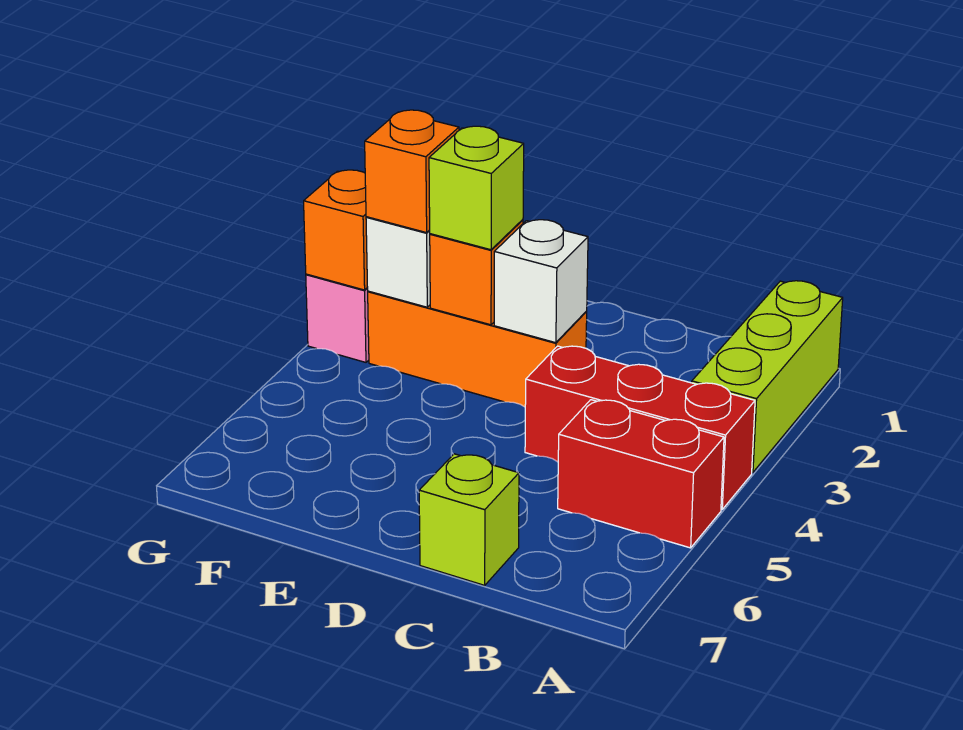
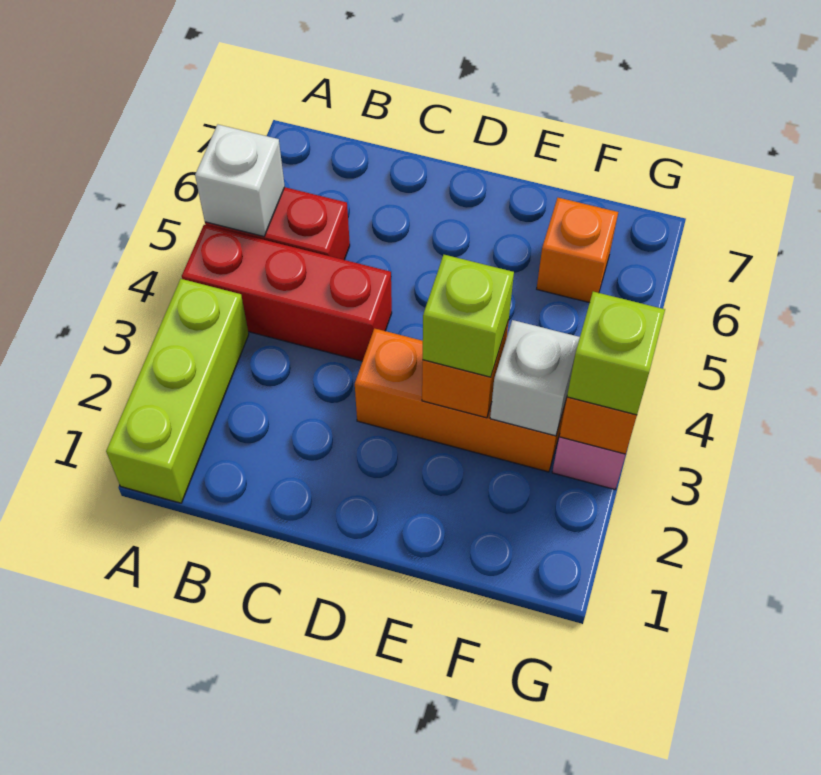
lime 1x1 brick [419,454,519,585] -> lime 1x1 brick moved to [567,292,665,415]
white 1x1 brick [494,220,588,343] -> white 1x1 brick moved to [195,125,285,236]
orange 1x1 brick [365,110,459,233] -> orange 1x1 brick moved to [537,198,618,303]

